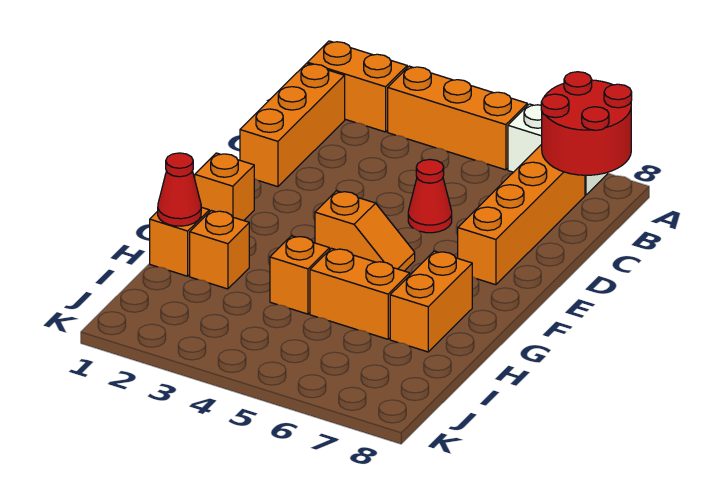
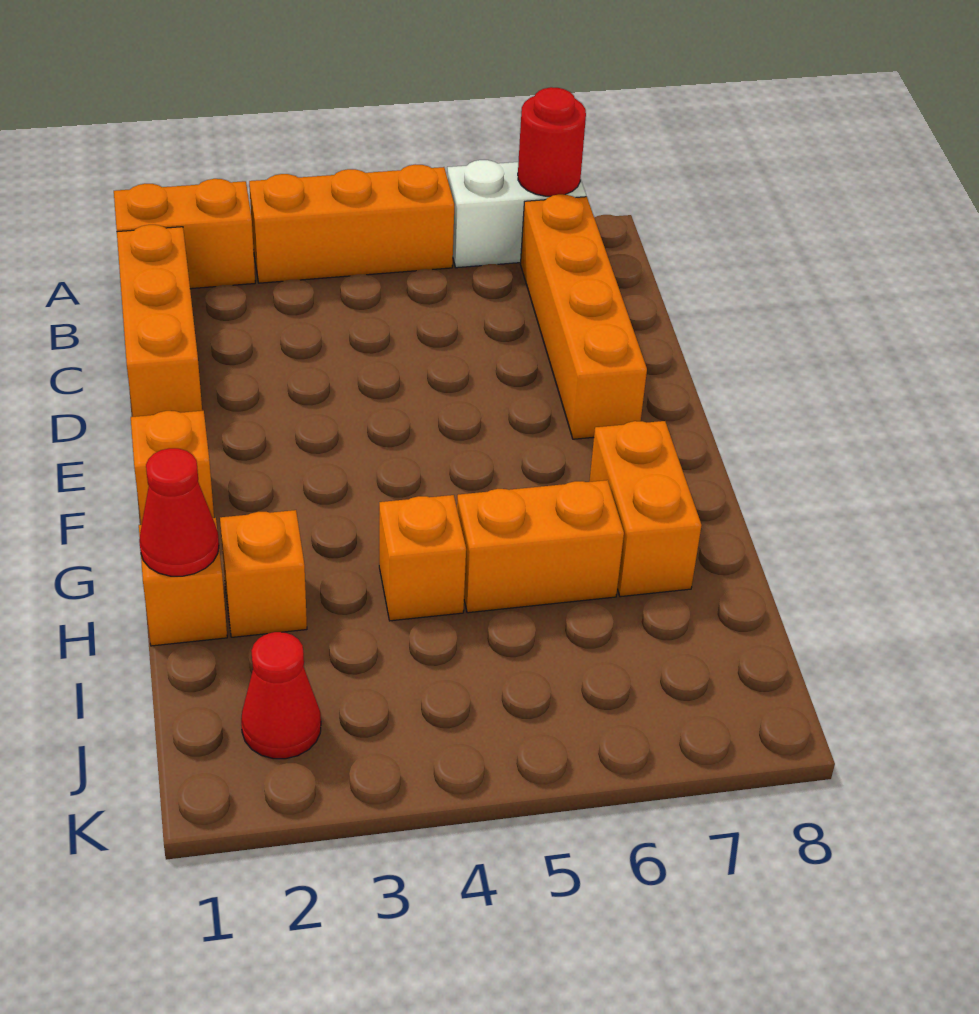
red 2x2 round brick [541,72,632,175] -> red 1x1 round brick [518,87,586,196]
red 1x1 cone [408,160,452,233] -> red 1x1 cone moved to [241,632,321,759]
orange 1x2 slope [315,191,415,271] -> none

